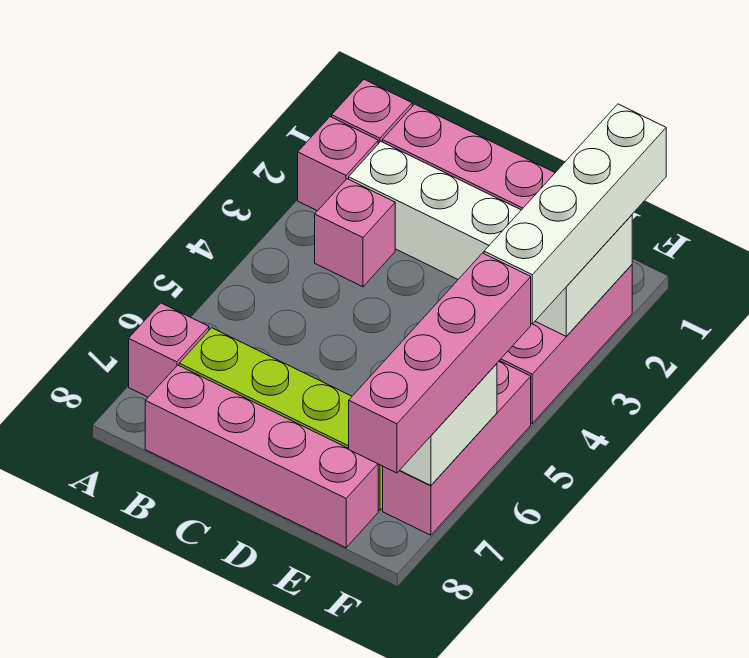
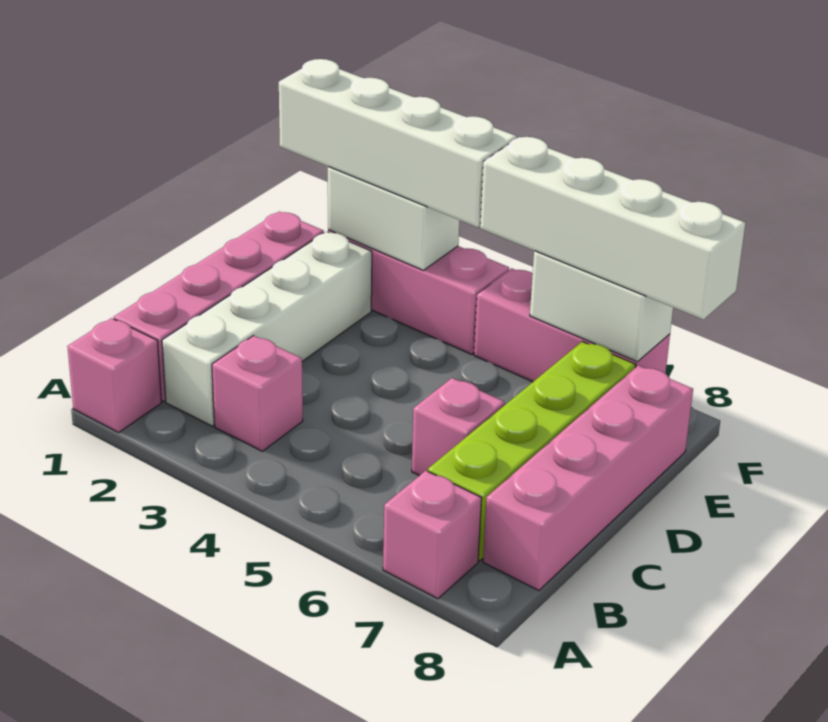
pink 1x1 brick [298,117,378,211] -> pink 1x1 brick moved to [412,378,505,476]
pink 1x4 brick [349,253,531,473] -> white 1x4 brick [480,137,745,320]

